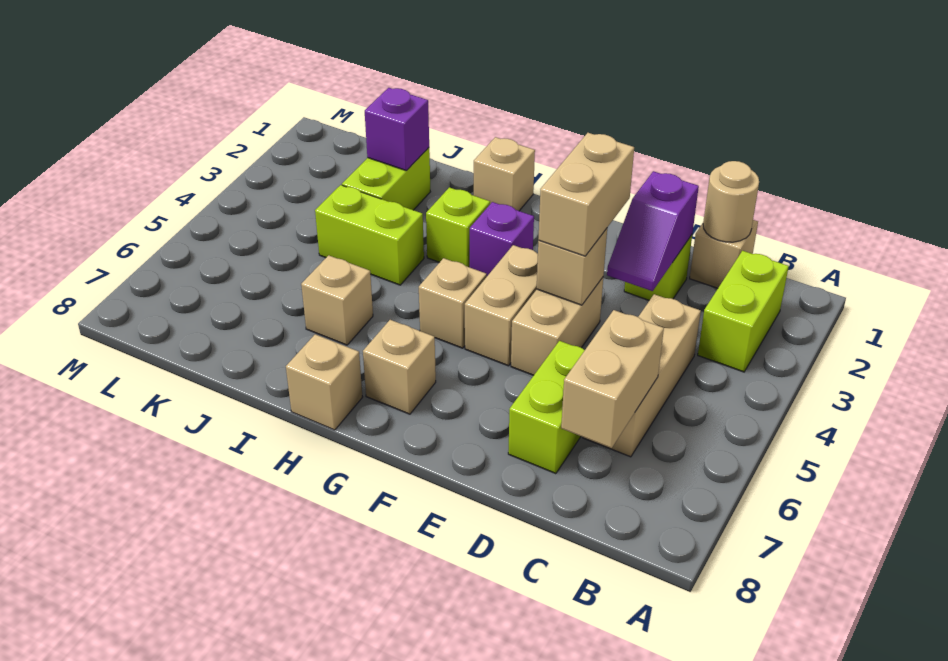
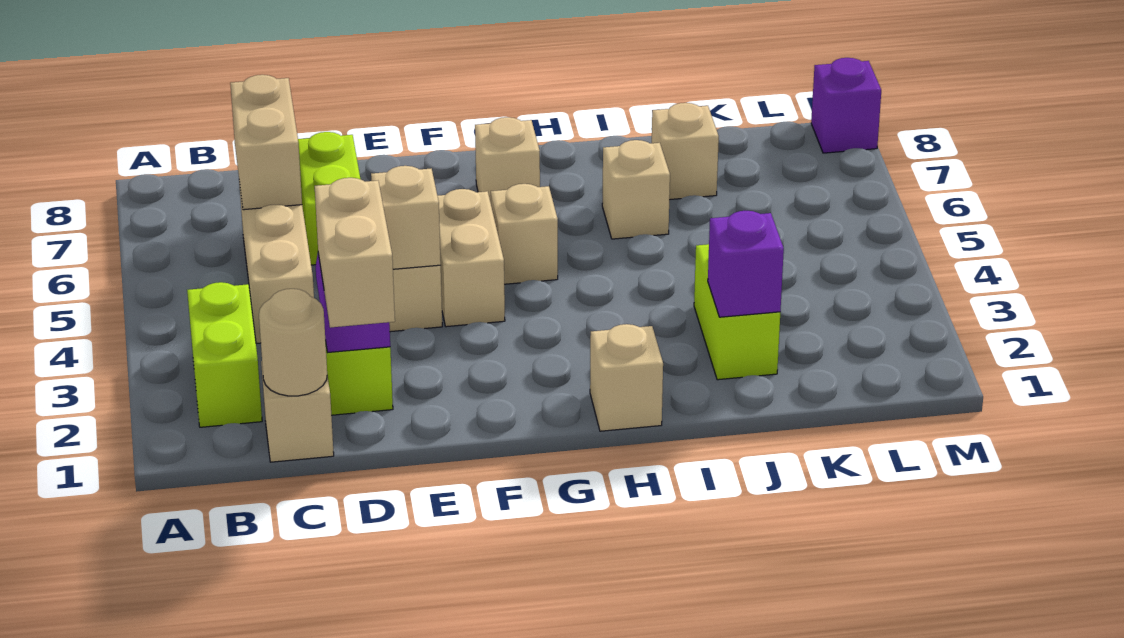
tan 1x2 brick [538,133,634,256] -> tan 1x2 brick moved to [315,178,395,328]
purple 1x1 brick [470,202,534,276] -> purple 1x1 brick moved to [811,58,881,153]
lime 1x1 brick [426,187,490,267] -> none
tan 1x1 brick [286,334,362,430] -> tan 1x1 brick moved to [652,103,719,200]
lime 1x2 brick [315,185,424,285] -> none

